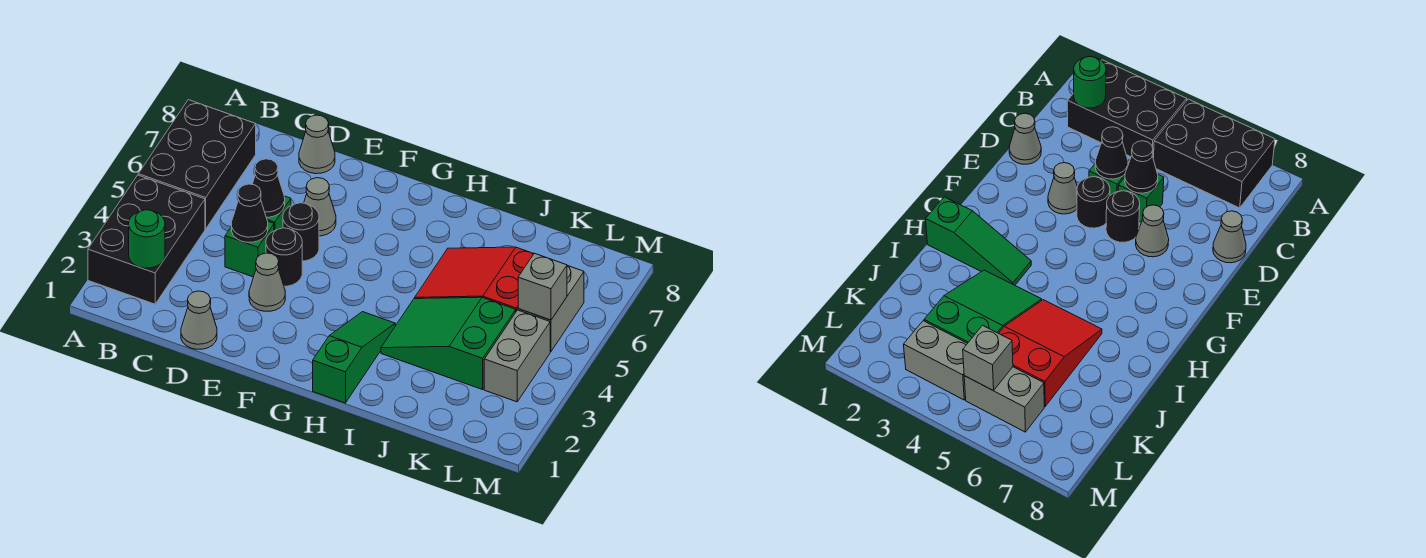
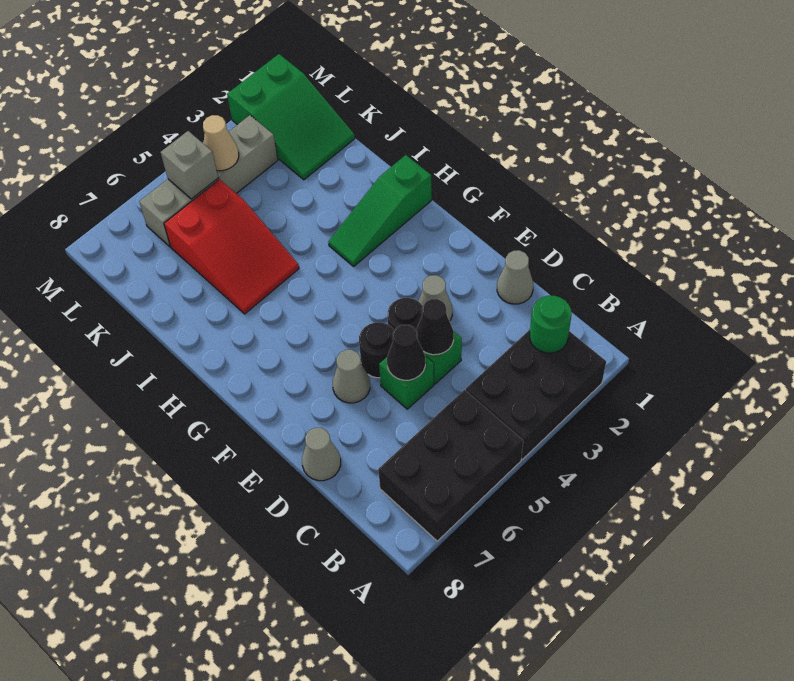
green 2x3 slope [381,297,516,390] -> green 2x3 slope moved to [227,54,355,180]
none -> tan 1x1 cone [203,115,239,171]

